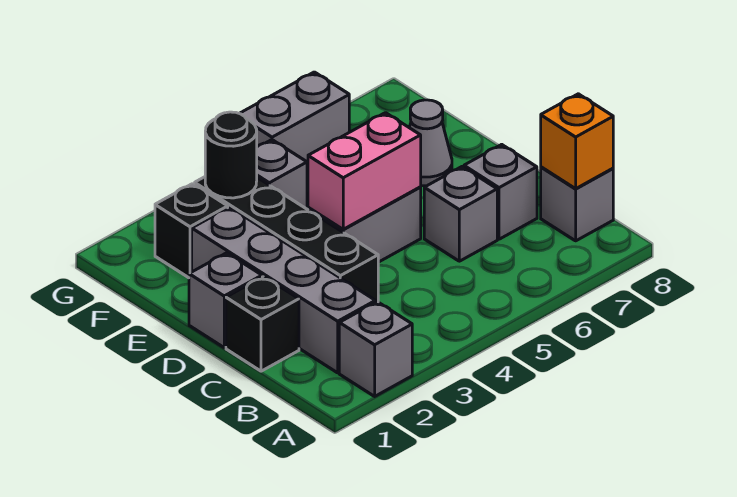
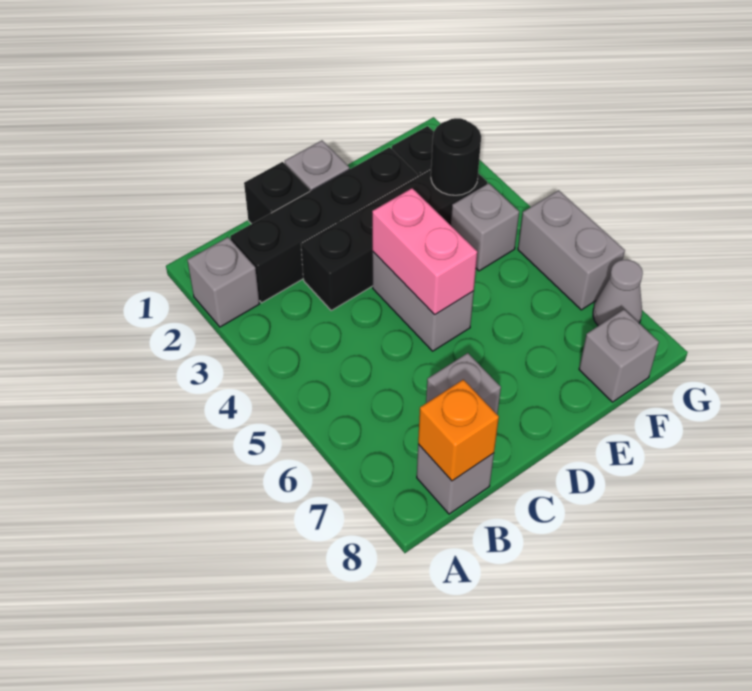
grey 1x4 brick [192,207,375,373] -> black 1x4 brick [230,147,418,303]
grey 1x1 brick [424,167,497,261] -> grey 1x1 brick moved to [579,309,659,402]
grey 1x1 cone [409,100,452,186] -> grey 1x1 cone moved to [593,260,643,326]

